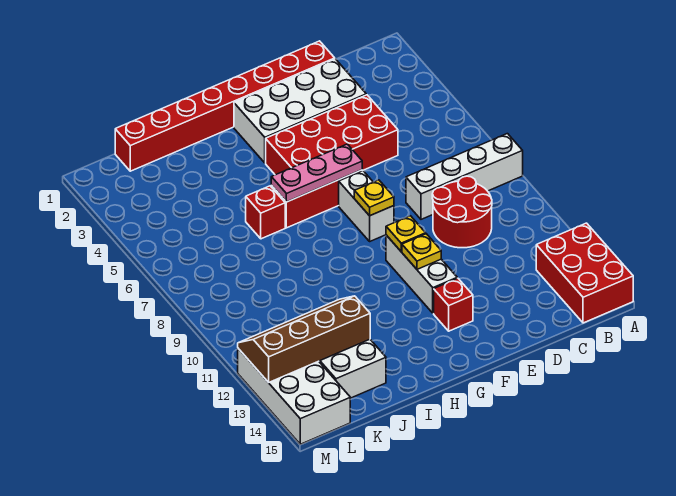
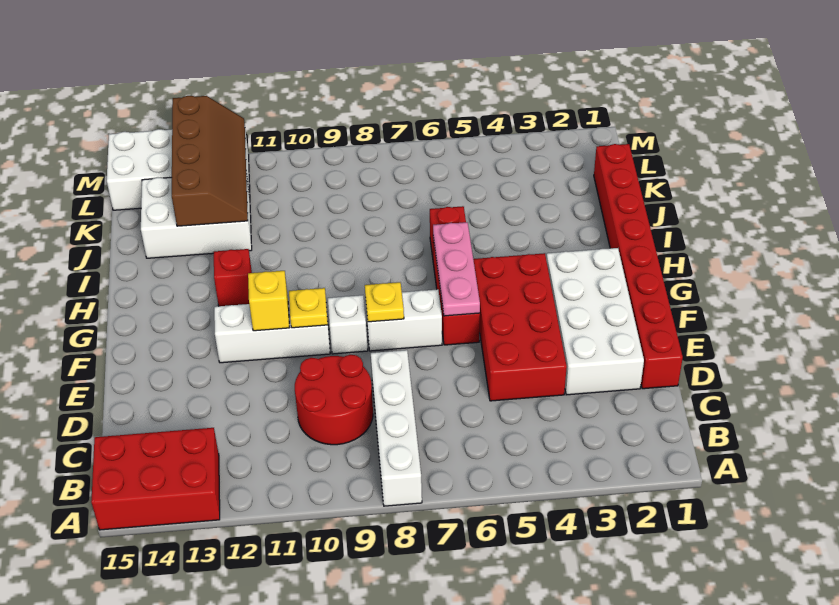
none -> white 1x1 brick [328,295,368,354]
yellow 1x1 plate [402,234,441,269] -> yellow 1x1 brick [248,271,289,331]
red 1x1 brick [434,278,473,331] -> red 1x1 brick moved to [214,249,252,306]

